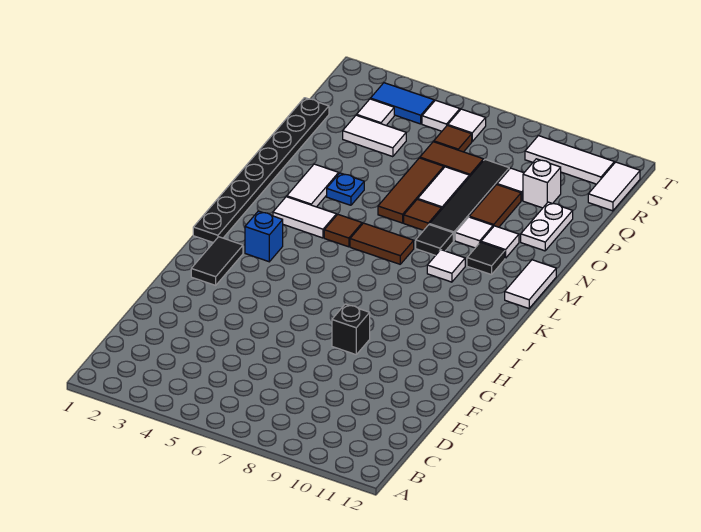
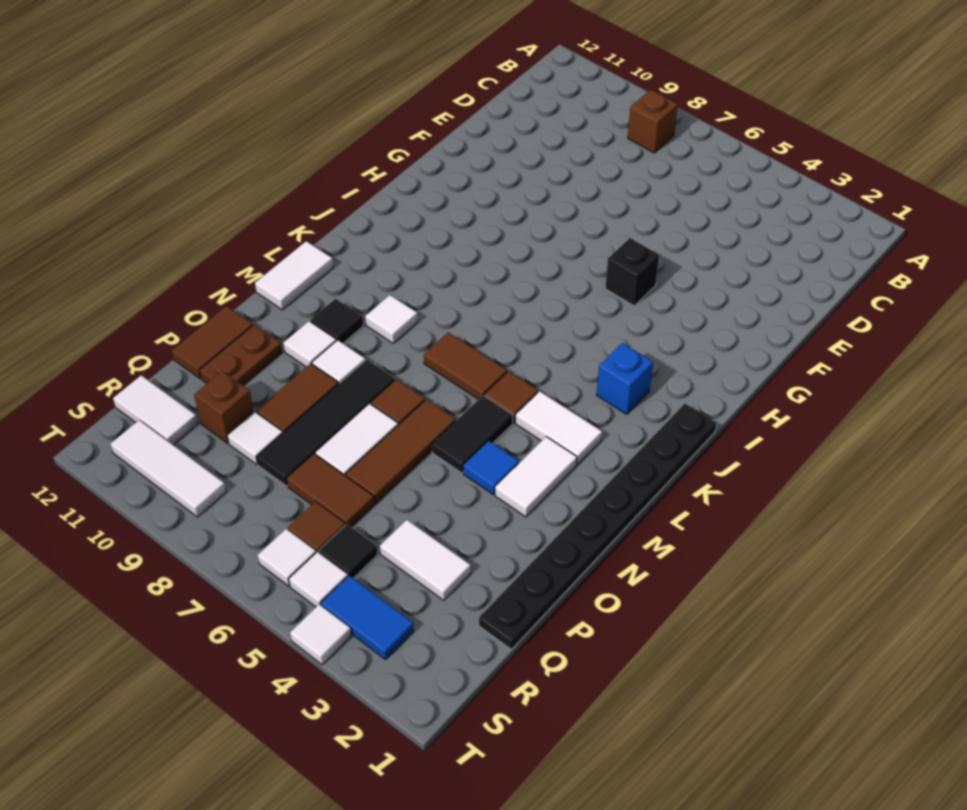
none -> brown 1x1 brick [628,90,678,153]
black 1x1 brick [332,304,370,355] -> black 1x1 brick moved to [605,238,659,306]
black 1x2 tile [191,237,243,285] -> black 1x2 tile moved to [432,395,513,473]
black 1x1 tile [416,225,453,256] -> black 1x1 tile moved to [319,524,378,578]
blue 1x1 plate [327,173,364,205] -> blue 1x1 tile [463,441,519,495]
white 1x2 plate [521,202,573,251] -> brown 1x2 plate [199,325,282,385]
none -> brown 1x2 tile [172,306,253,378]
white 1x1 brick [523,159,561,208] -> brown 1x1 brick [194,371,254,443]
white 1x1 tile [357,99,394,125] -> white 1x1 tile moved to [290,604,351,665]
white 1x2 tile [588,162,640,211] -> white 1x2 tile turned to [113,375,198,445]

